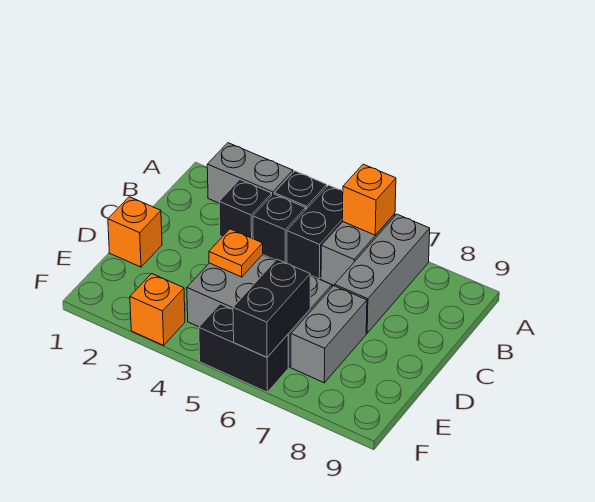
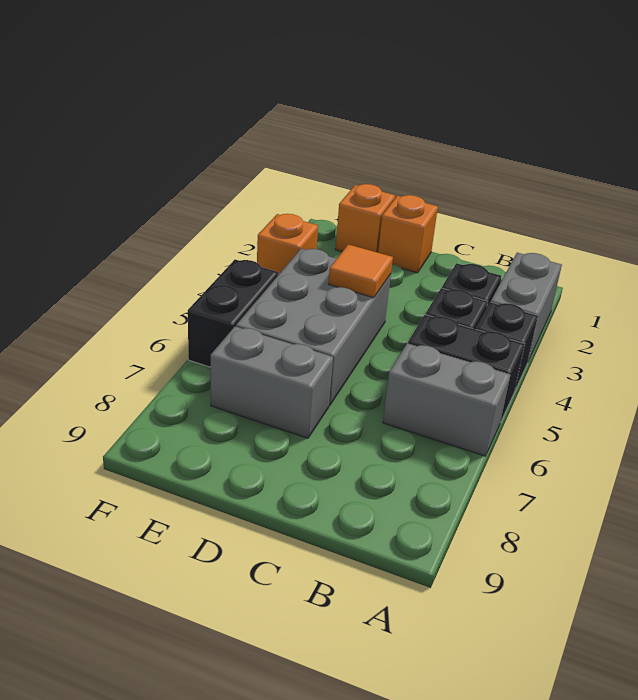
orange 1x1 brick [343,164,396,235] -> orange 1x1 brick moved to [335,184,395,253]
grey 1x3 brick [335,214,430,333] -> none
orange 1x1 plate [209,229,263,277] -> orange 1x1 tile [328,244,393,298]
black 1x2 brick [233,259,310,357] -> none

